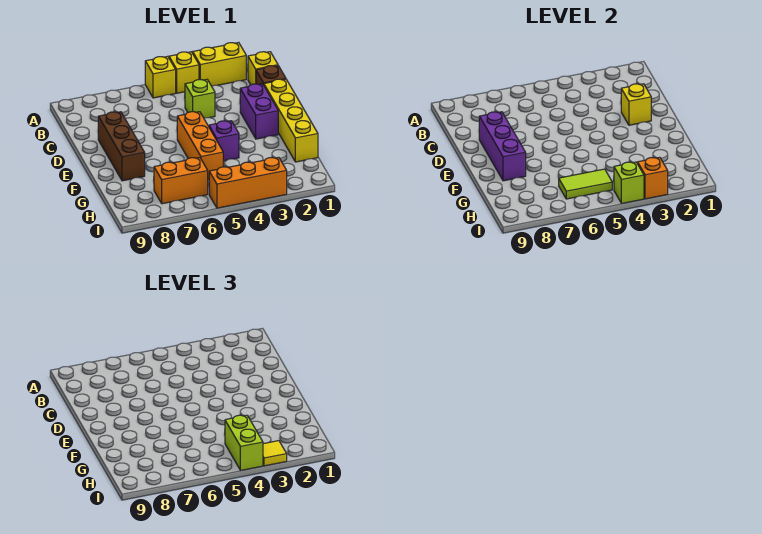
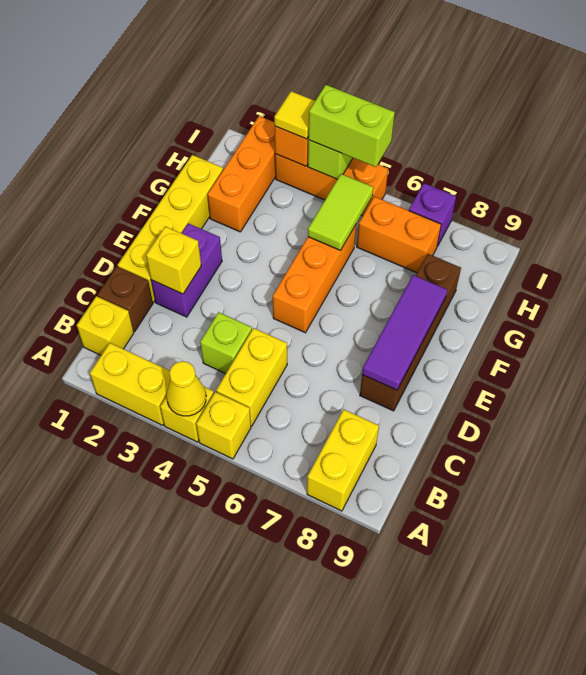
none -> yellow 1x1 cone [167,361,206,416]
none -> yellow 1x2 brick [307,410,379,511]
none -> yellow 1x2 brick [216,328,287,426]
brown 1x3 brick [98,112,145,181] -> brown 1x4 brick [360,254,461,411]
purple 1x3 brick [479,112,526,181] -> purple 1x3 tile [362,275,447,390]
purple 1x1 brick [209,121,239,161] -> purple 1x1 brick moved to [409,183,456,246]
none -> orange 1x3 brick [207,116,276,232]
lime 1x2 brick [225,415,263,470] -> lime 1x2 brick turned to [308,85,395,167]
lime 1x2 tile [559,169,612,199] -> lime 1x2 tile turned to [308,174,373,250]

